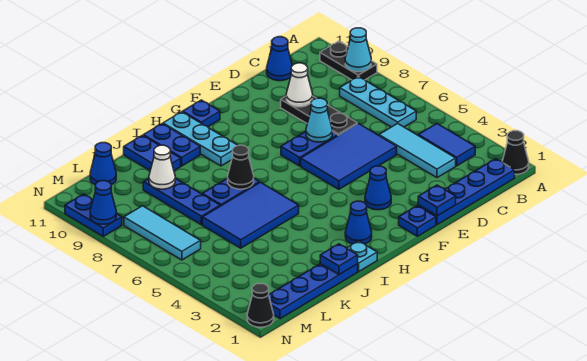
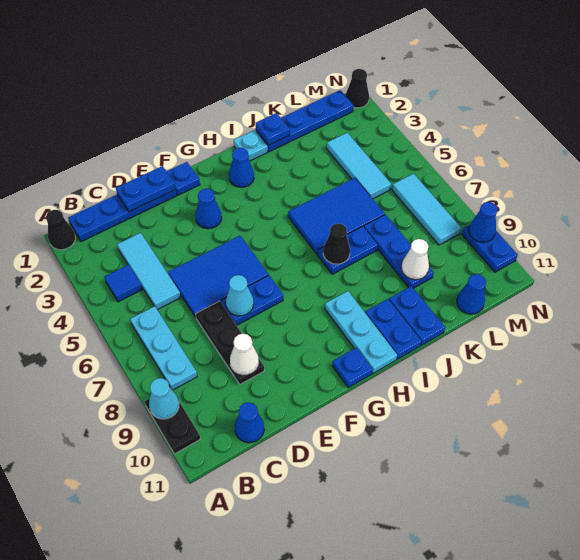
blue 1x2 tile [418,124,475,166] -> blue 1x1 tile [105,265,142,302]
blue 1x1 plate [418,185,456,216] -> blue 1x2 plate [116,166,176,212]
none -> cyan 1x3 tile [327,133,391,199]

